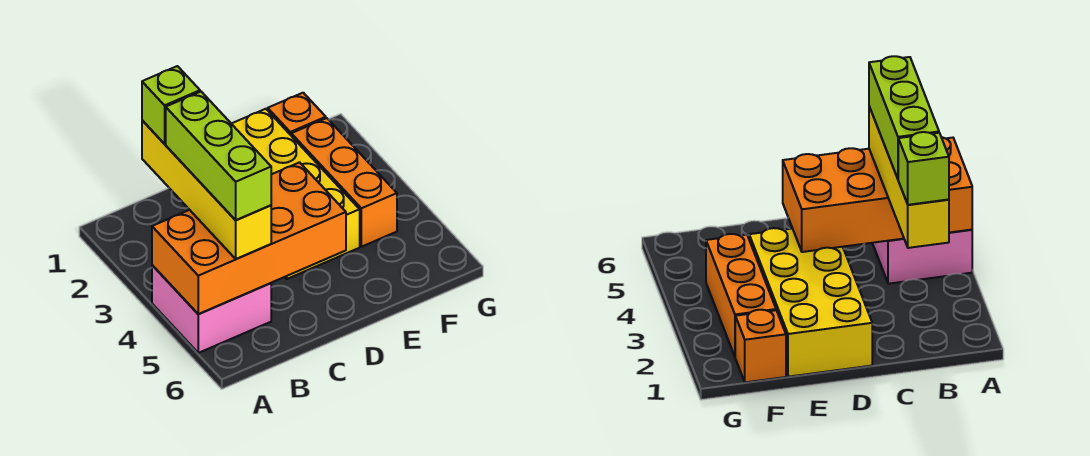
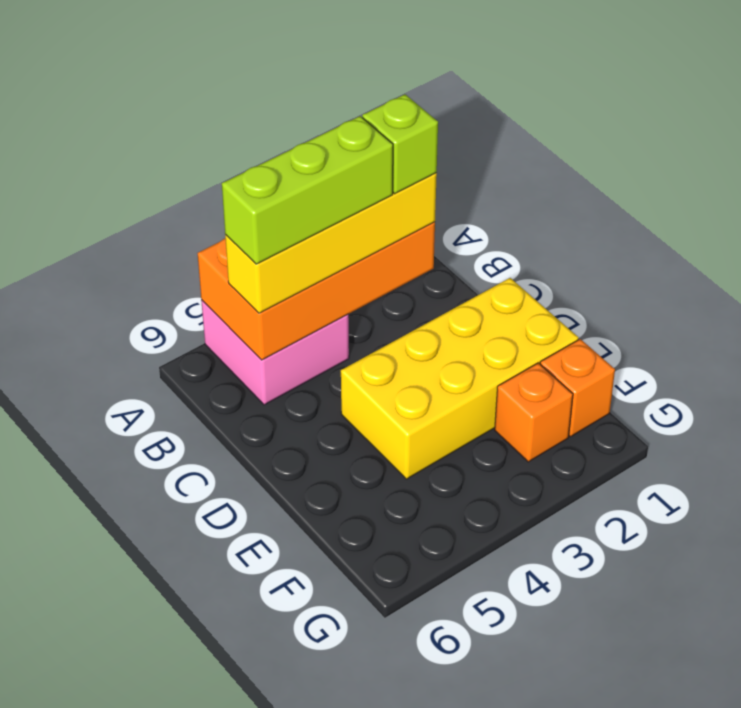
orange 2x4 brick [152,162,346,314] -> orange 2x4 brick turned to [197,222,435,360]
orange 1x3 brick [291,118,397,247] -> orange 1x1 brick [495,363,573,462]

